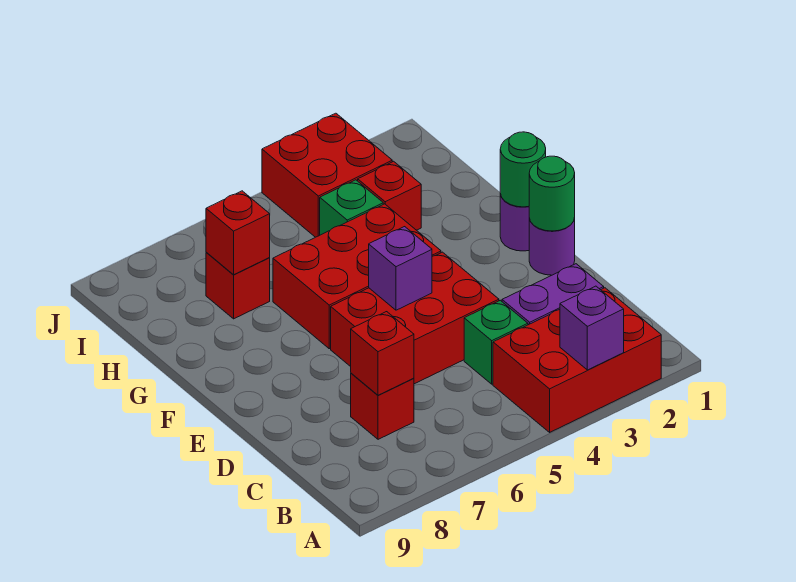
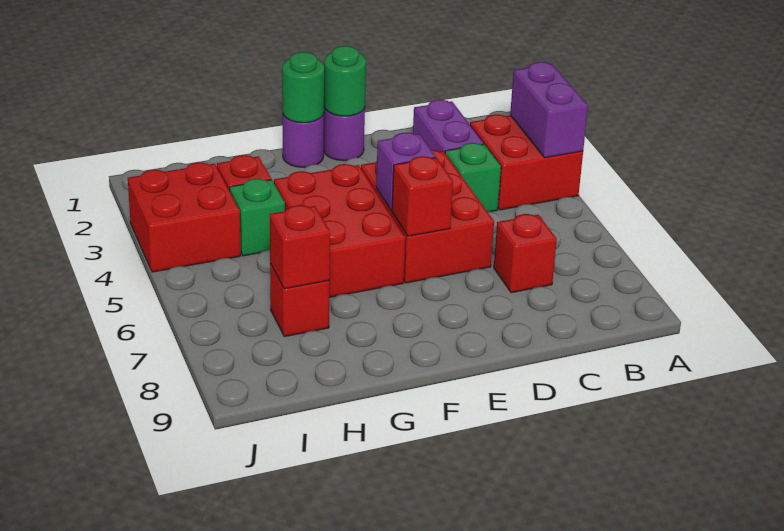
red 2x3 brick [493,288,661,432] -> red 2x2 brick [470,114,583,210]
purple 1x1 brick [560,286,624,370] -> purple 1x2 brick [510,62,588,158]
red 1x1 brick [351,312,414,395] -> red 1x1 brick moved to [392,156,453,236]

